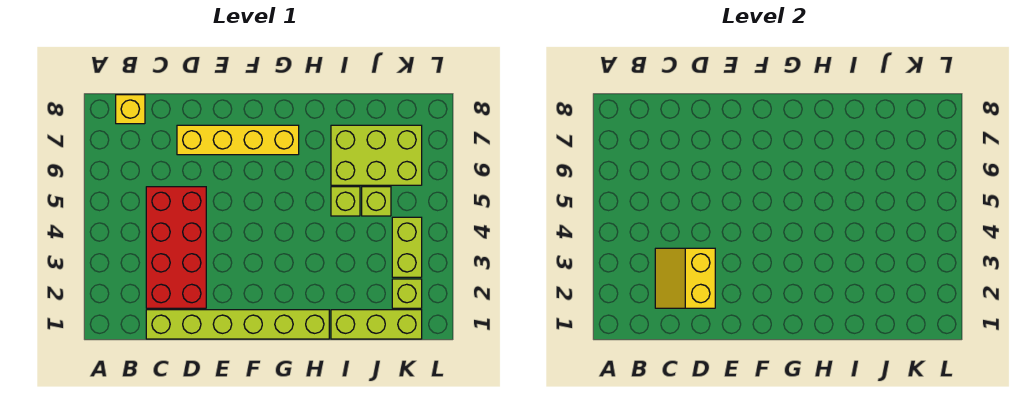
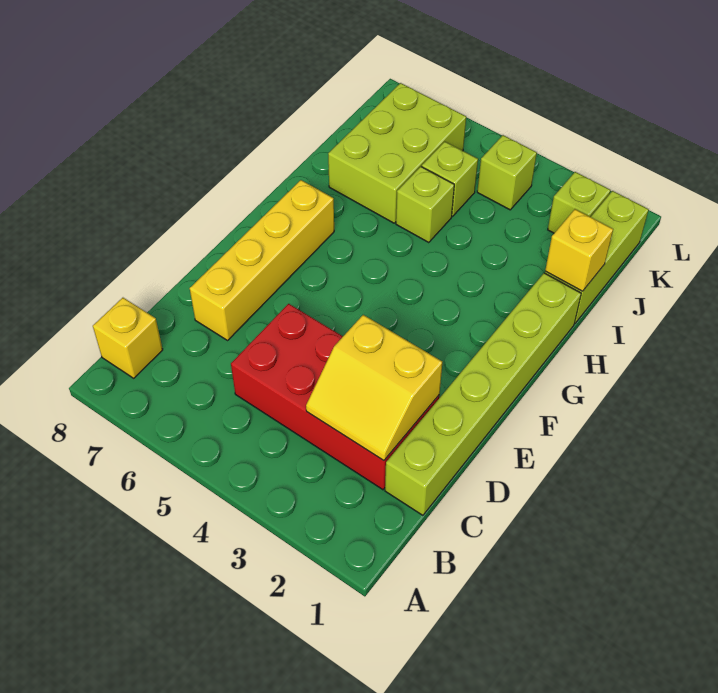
none -> yellow 1x1 brick [545,209,613,291]
lime 1x2 brick [392,217,422,277] -> lime 1x1 brick [477,135,537,210]

